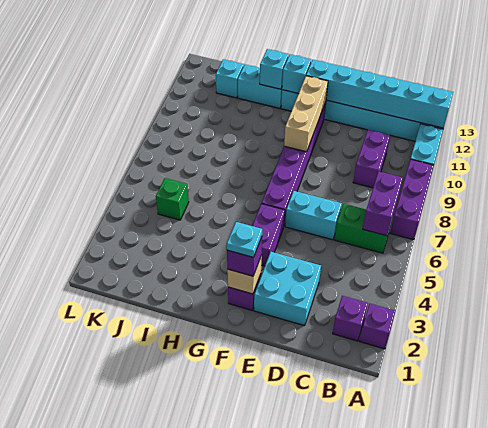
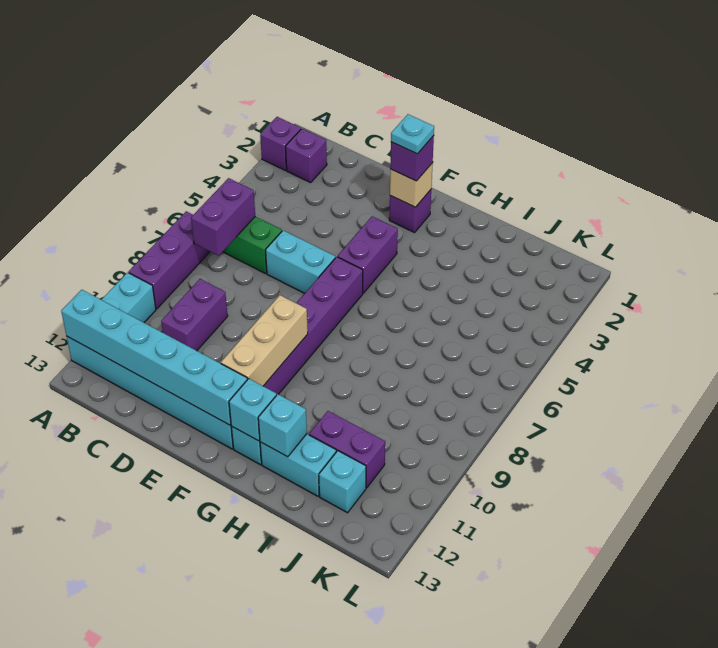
cyan 2x2 brick [254,252,321,326] -> none
none -> purple 1x2 brick [309,411,385,488]
green 1x1 brick [156,178,189,220] -> none

